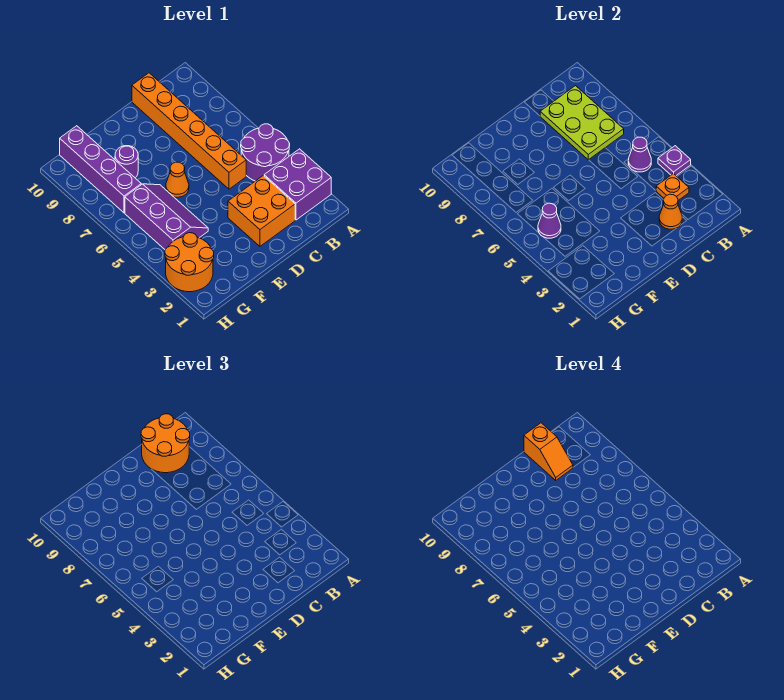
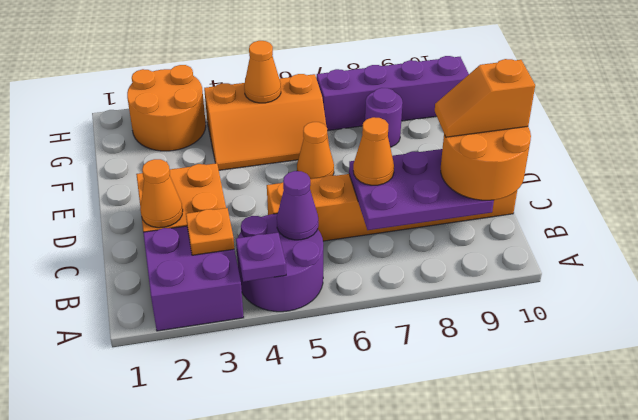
lime 2x3 plate [540,86,624,160] -> purple 2x3 plate [349,149,494,230]
none -> orange 1x1 cone [353,117,394,185]
purple 2x3 slope [125,184,208,250] -> orange 2x3 slope [204,74,329,170]
purple 1x1 cone [538,203,561,238] -> orange 1x1 cone [244,41,281,103]

